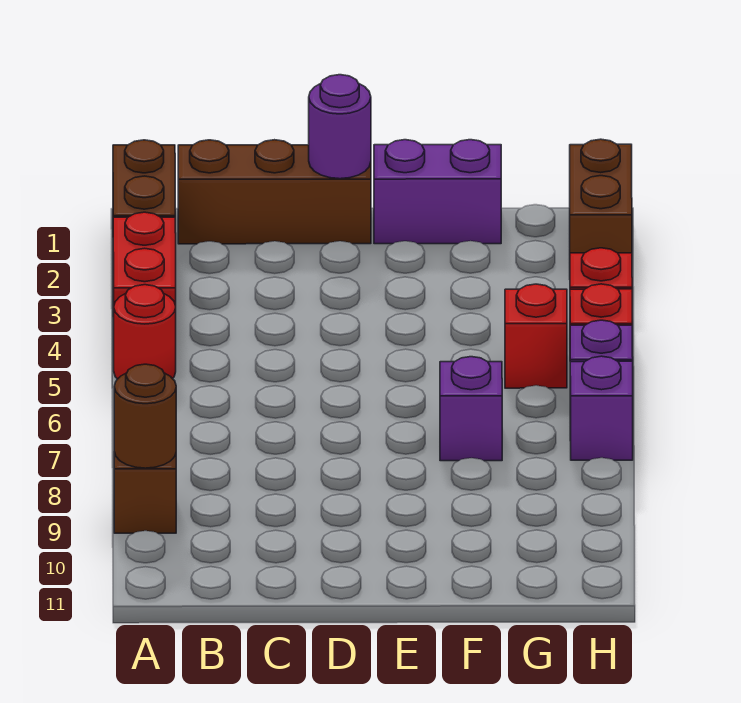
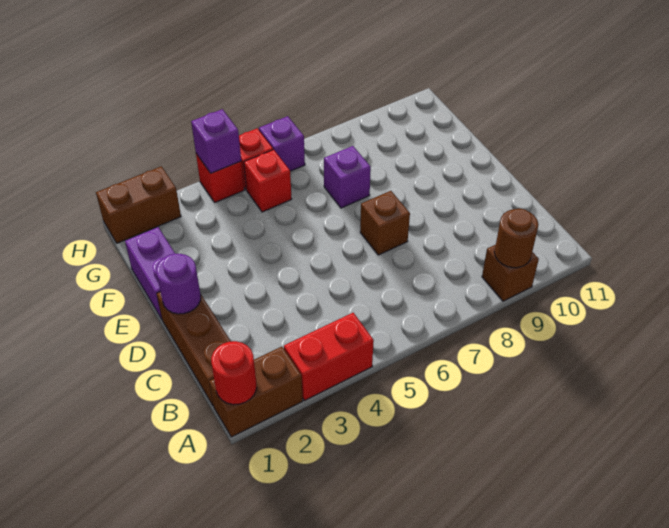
red 1x1 round brick [114,285,176,379] -> red 1x1 round brick moved to [211,341,257,405]
none -> brown 1x1 brick [360,191,410,255]
purple 1x1 brick [570,356,633,460] -> purple 1x1 brick moved to [191,109,241,173]

